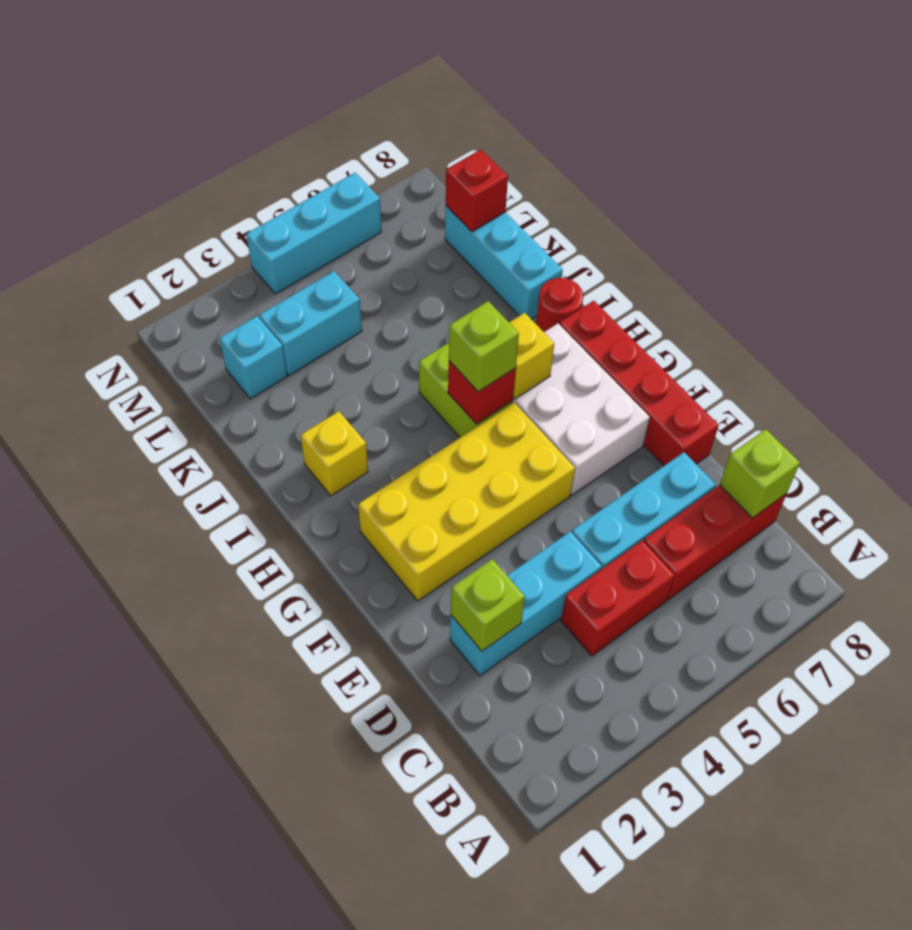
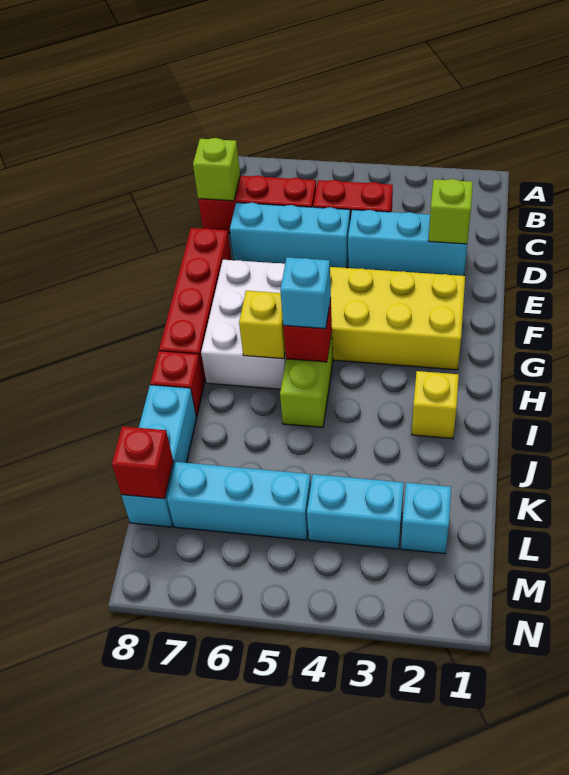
lime 1x1 brick [449,301,519,392] -> cyan 1x1 brick [280,257,331,329]
red 1x1 round brick [536,278,583,332] -> red 1x1 brick [150,351,204,417]
cyan 1x3 brick [246,173,381,294] -> cyan 1x3 brick moved to [167,462,311,540]

